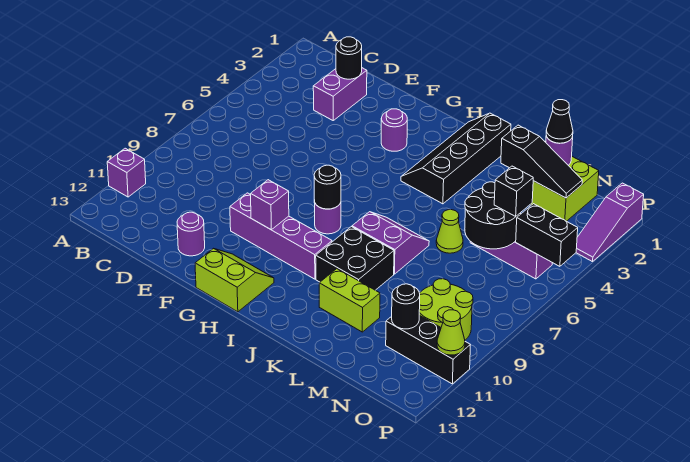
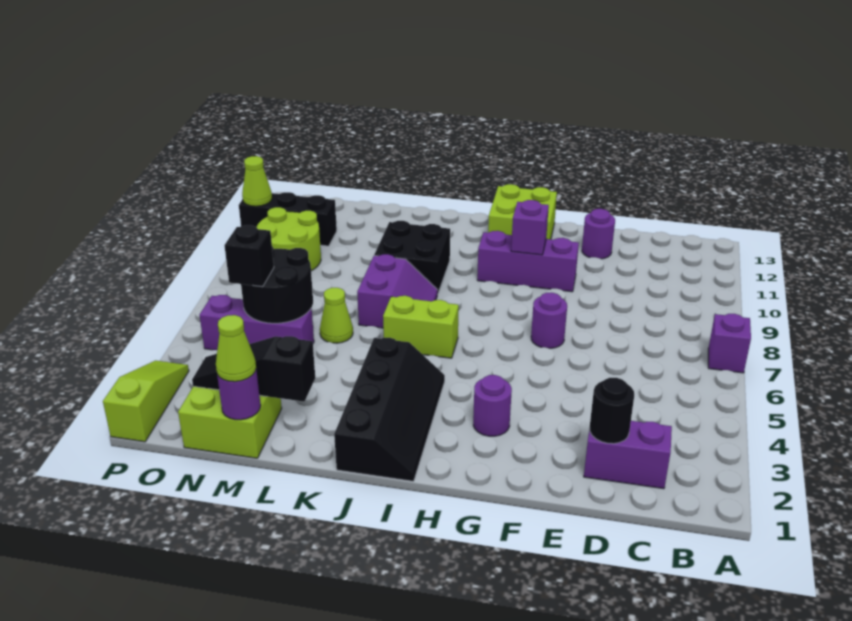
purple 1x1 brick [107,148,146,197] -> purple 1x1 brick moved to [708,314,751,373]
purple 1x2 brick [313,68,367,120] -> purple 1x2 brick turned to [584,421,672,489]
purple 1x4 brick [230,193,332,279] -> purple 1x3 brick [477,231,579,292]
lime 2x2 slope [195,248,274,312] -> lime 2x2 brick [488,184,557,239]
purple 1x1 round brick [314,200,341,234] -> purple 1x1 round brick moved to [531,293,567,348]
black 1x1 round brick [314,165,341,209] -> none
purple 2x2 slope [352,212,429,274] -> purple 2x2 slope turned to [357,254,437,328]
lime 1x2 brick [319,269,380,332] -> lime 1x2 brick moved to [383,296,459,358]
black 1x1 cone [546,100,573,143] -> lime 1x1 cone [216,315,256,382]
black 1x1 round brick [392,284,420,329] -> none
black 1x2 brick [516,204,578,266] -> none
purple 1x3 slope [576,183,644,262] -> lime 1x3 slope [103,361,189,442]

